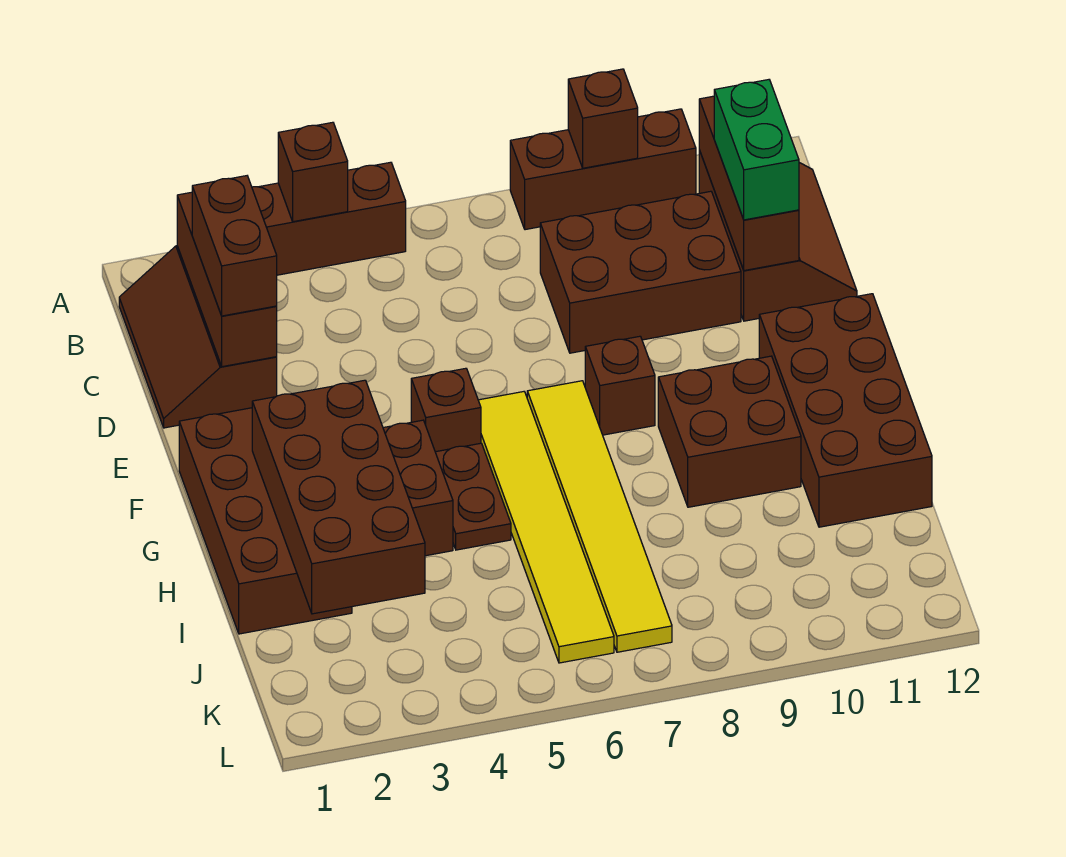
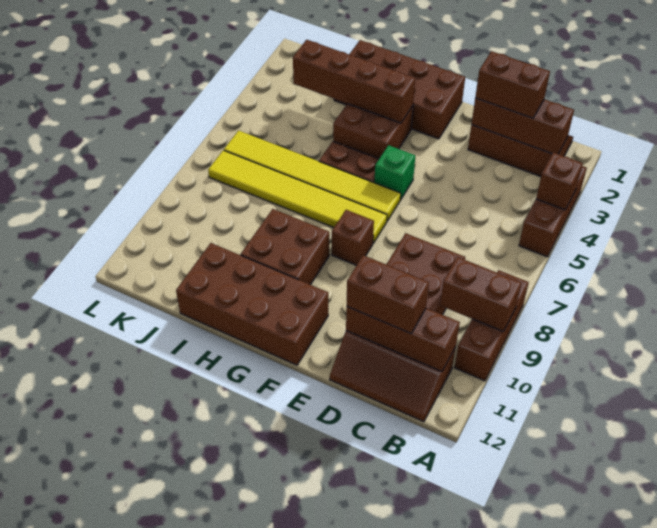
brown 1x1 brick [568,69,638,168] -> brown 1x2 brick [440,257,521,332]
green 1x2 brick [714,80,799,220] -> brown 1x2 brick [347,255,429,333]
brown 1x1 brick [411,368,481,452] -> green 1x1 brick [374,145,415,200]
brown 2x4 brick [252,380,425,614] -> brown 1x4 brick [293,40,415,123]

